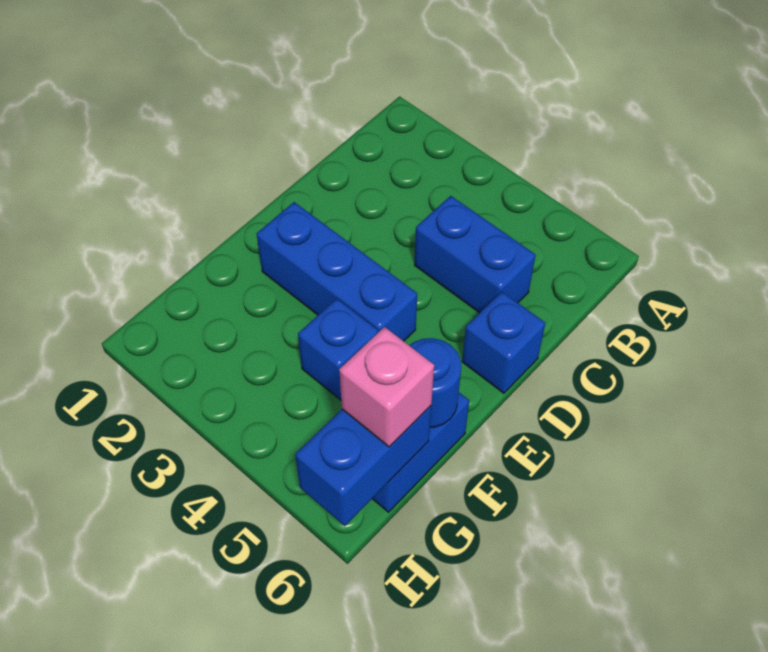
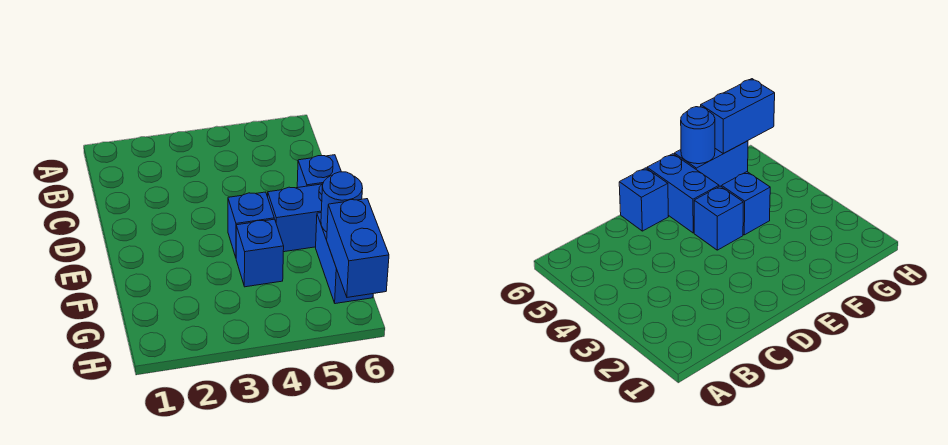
blue 1x2 brick [415,196,536,313] -> blue 1x2 brick moved to [268,184,323,252]
blue 1x3 brick [257,202,417,341] -> blue 1x1 brick [228,192,274,257]
pink 1x1 brick [339,327,434,447] -> none

